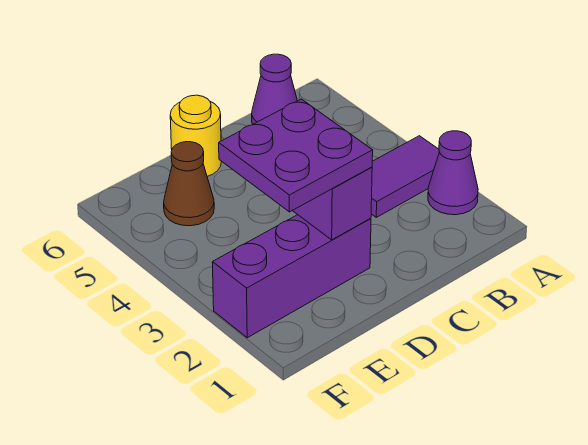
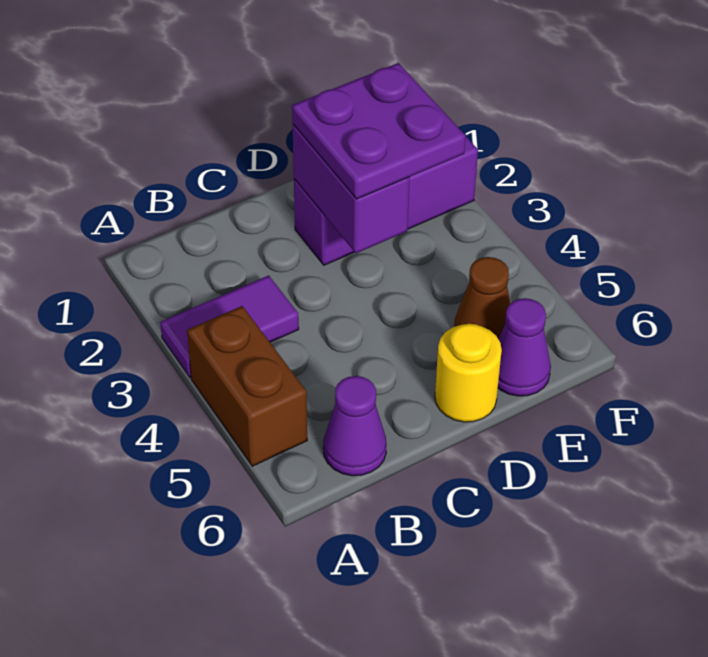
purple 1x1 cone [428,131,478,215] -> purple 1x1 cone moved to [498,298,551,396]
none -> brown 1x2 brick [187,306,307,466]

